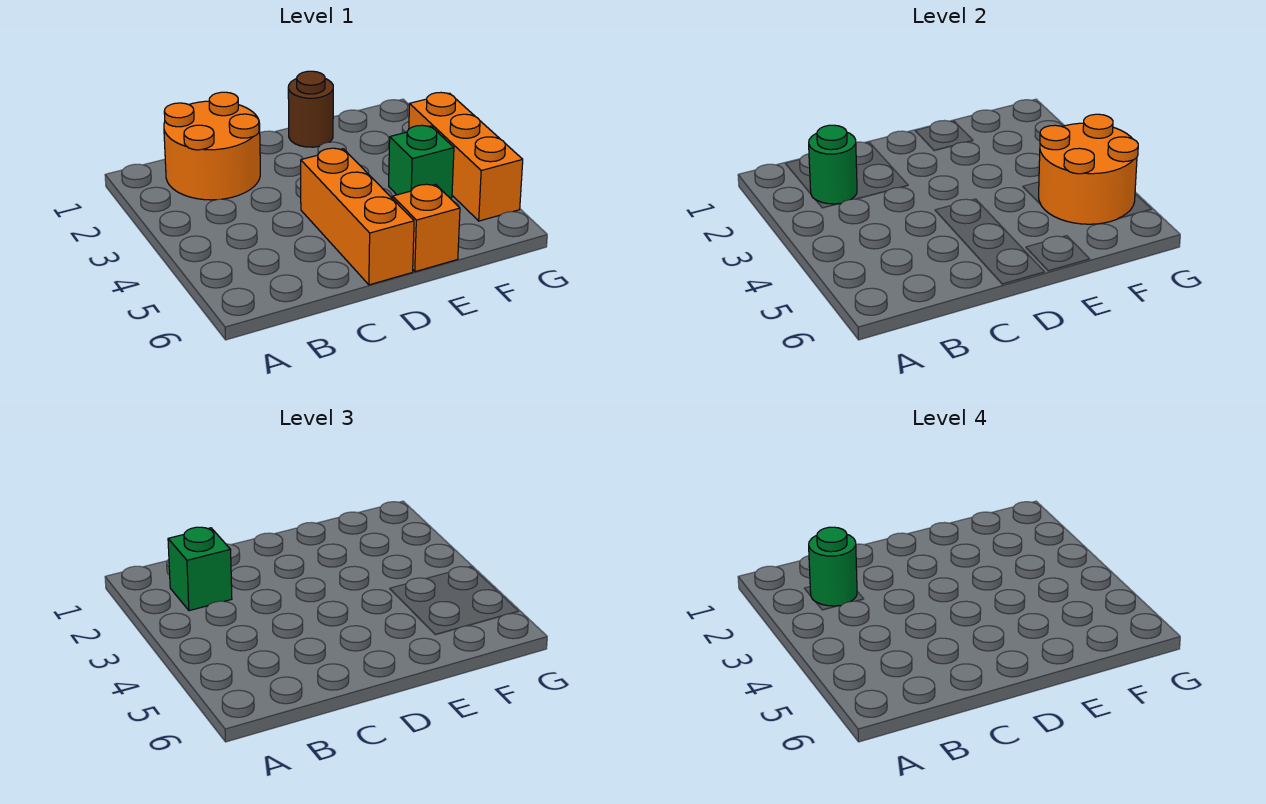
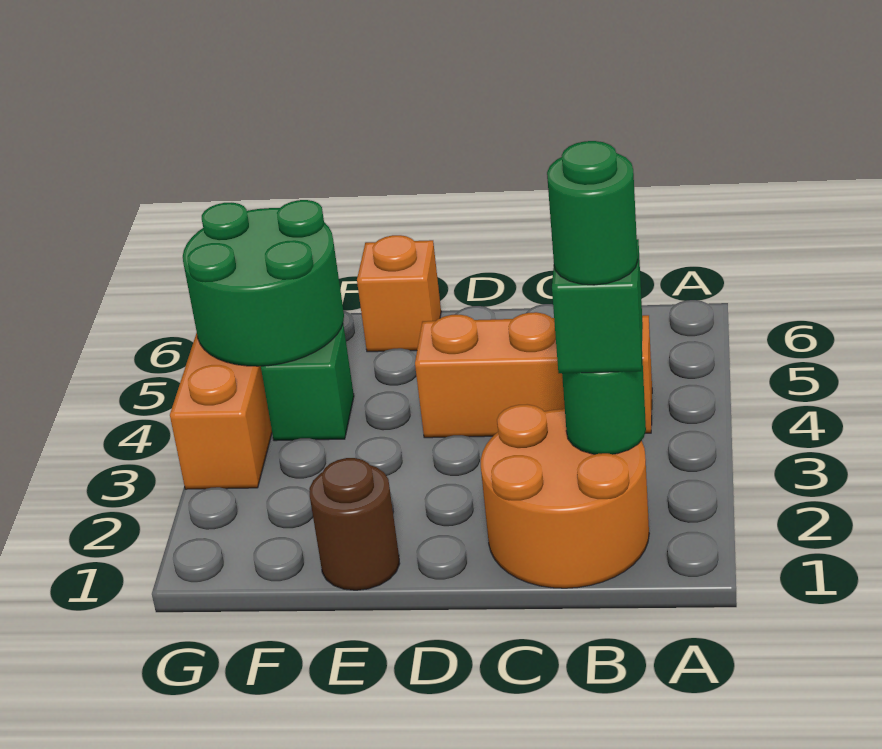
orange 1x3 brick [301,148,414,285] -> orange 1x3 brick turned to [415,312,652,438]
orange 2x2 round brick [1039,114,1138,224] -> green 2x2 round brick [183,200,344,366]

